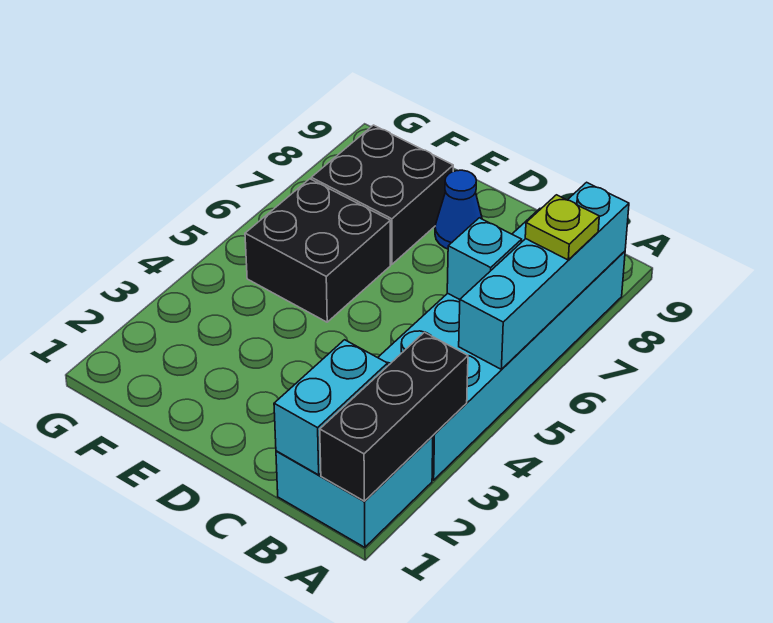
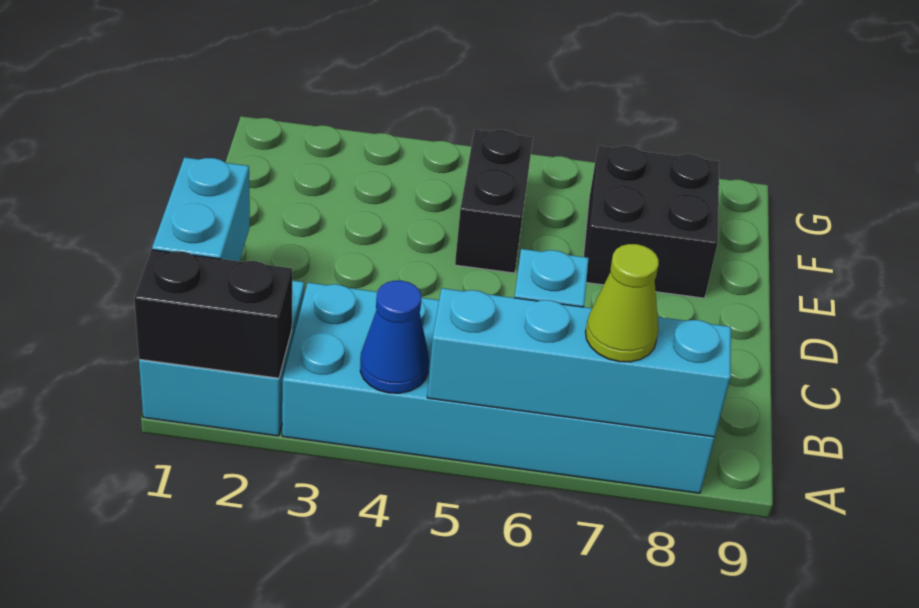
black 1x3 brick [320,332,468,501] -> black 1x2 brick [134,250,292,378]
lime 1x1 plate [525,195,599,260] -> lime 1x1 cone [585,244,659,362]
cyan 1x2 brick [274,340,388,475] -> cyan 1x2 brick turned to [152,157,250,261]
blue 1x1 cone [435,170,482,249] -> blue 1x1 cone moved to [360,281,429,393]
black 2x2 brick [245,179,390,322] -> black 1x2 brick [455,130,533,273]

